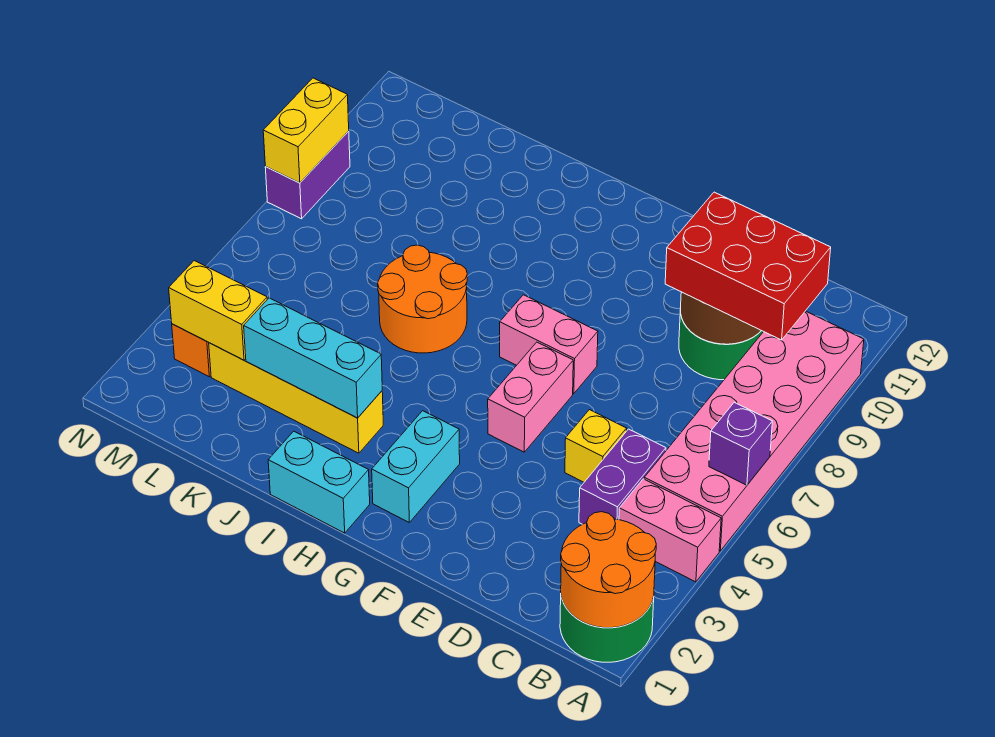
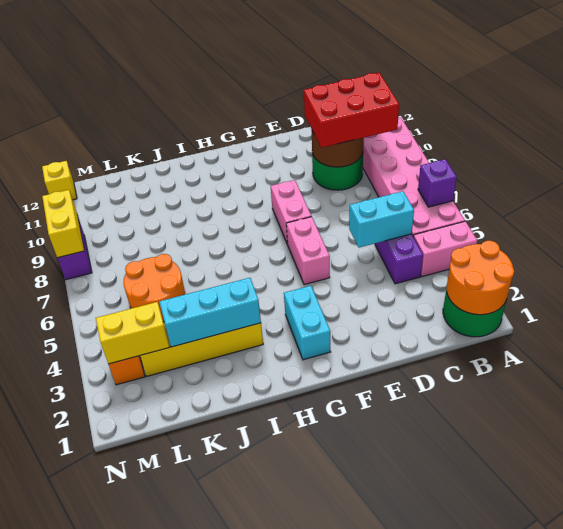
yellow 1x1 brick [565,410,627,482] -> yellow 1x1 brick moved to [42,161,77,200]
pink 1x2 brick [500,295,598,394] -> pink 1x2 brick turned to [271,180,311,244]
cyan 1x2 brick [268,431,370,533] -> cyan 1x2 brick moved to [349,191,414,248]
orange 2x2 round brick [378,245,467,353] -> orange 2x2 round brick moved to [124,254,185,322]

